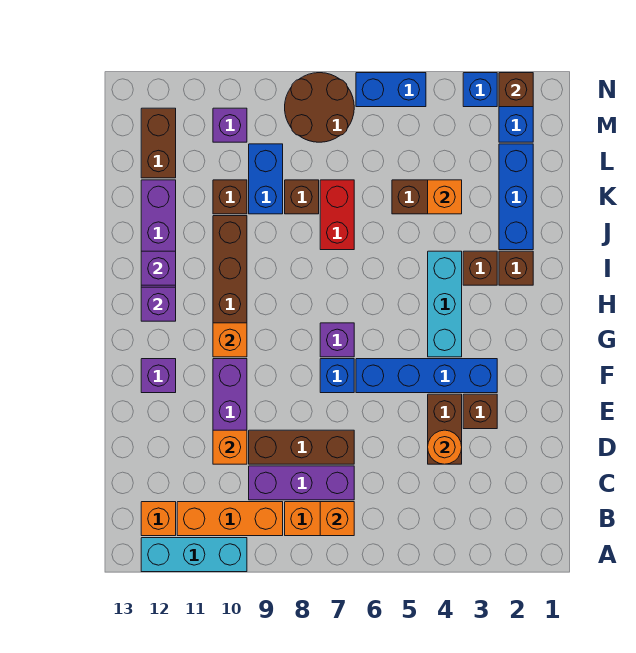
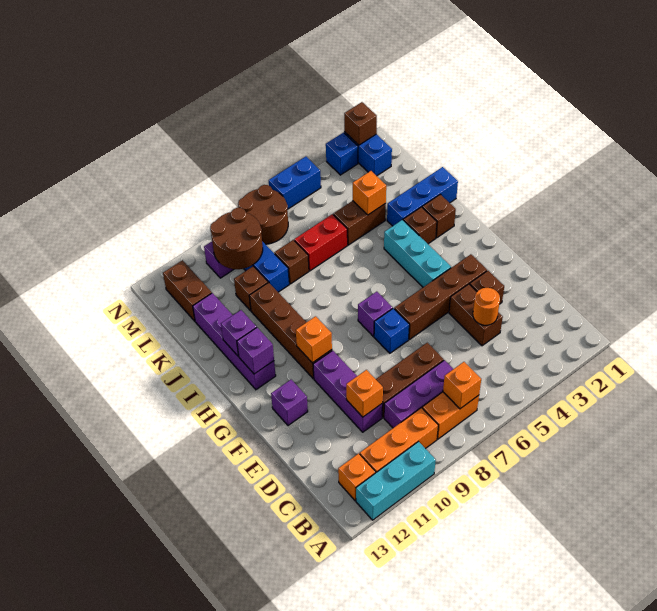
blue 1x4 brick [356,359,497,393] -> brown 1x4 brick [394,254,487,340]
blue 1x3 brick [499,144,533,250] -> blue 1x3 brick turned to [387,167,458,226]
red 1x2 brick [320,180,354,250] -> red 1x2 brick turned to [294,214,348,271]
none -> brown 2x2 round brick [210,208,263,269]

